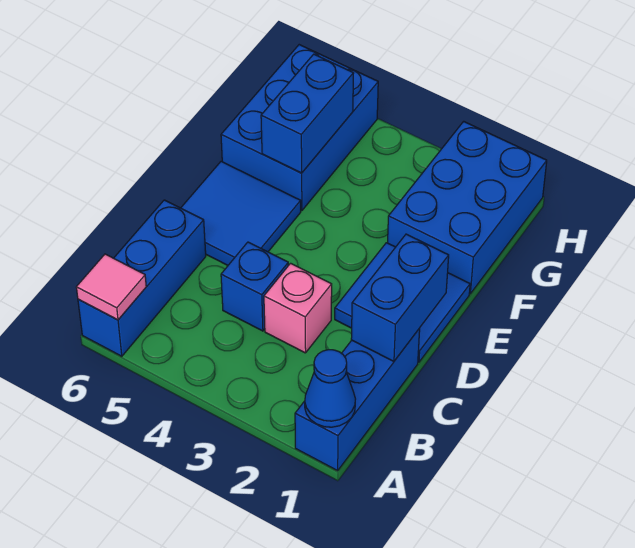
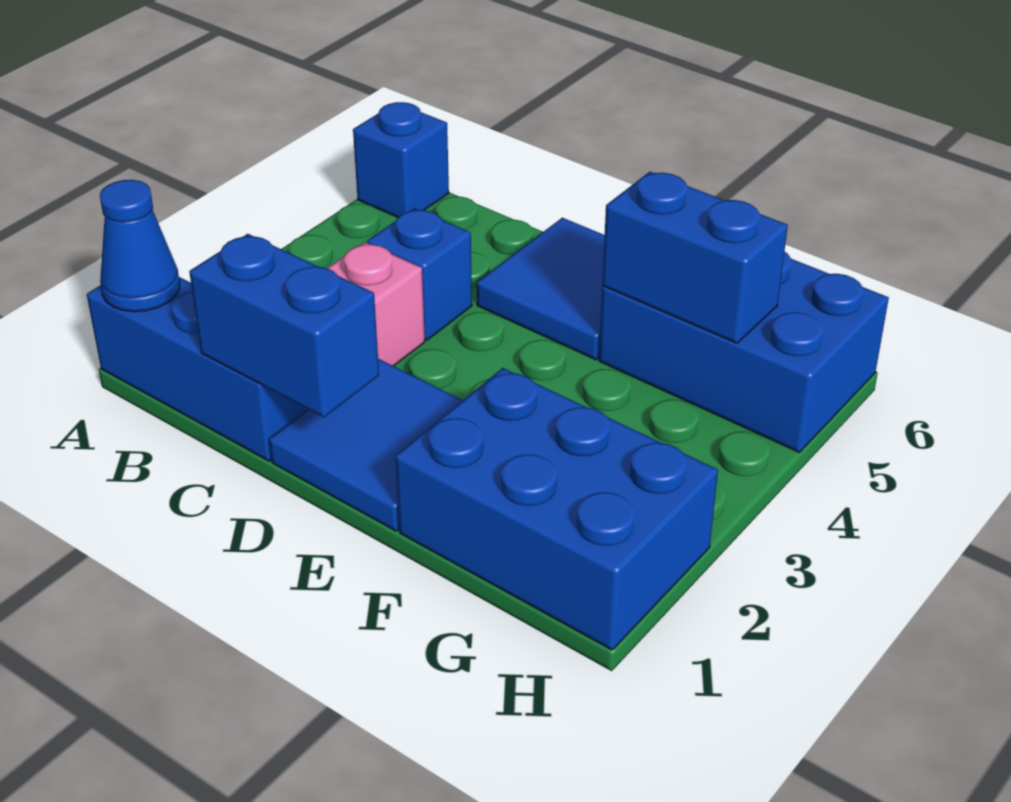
blue 1x3 brick [78,200,206,356] -> blue 1x1 brick [353,102,449,217]
pink 1x1 tile [76,254,146,320] -> none

